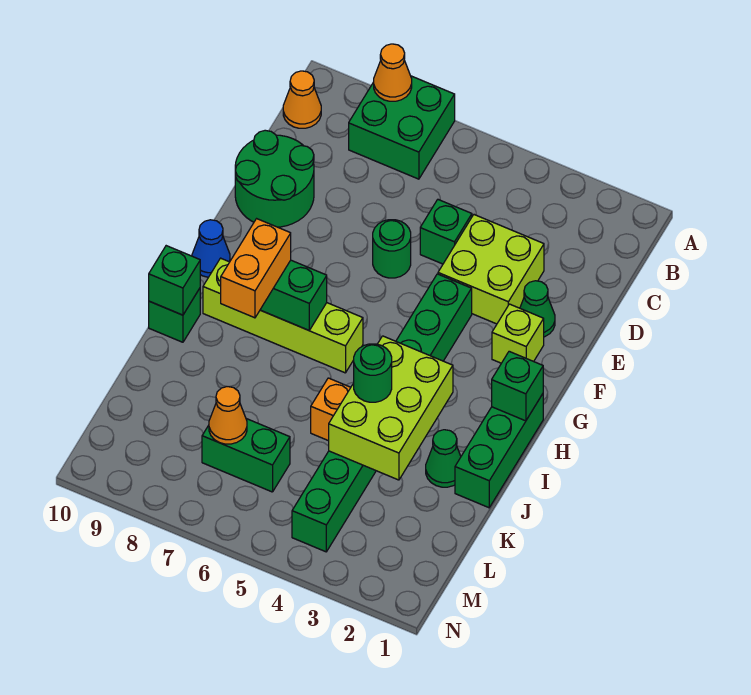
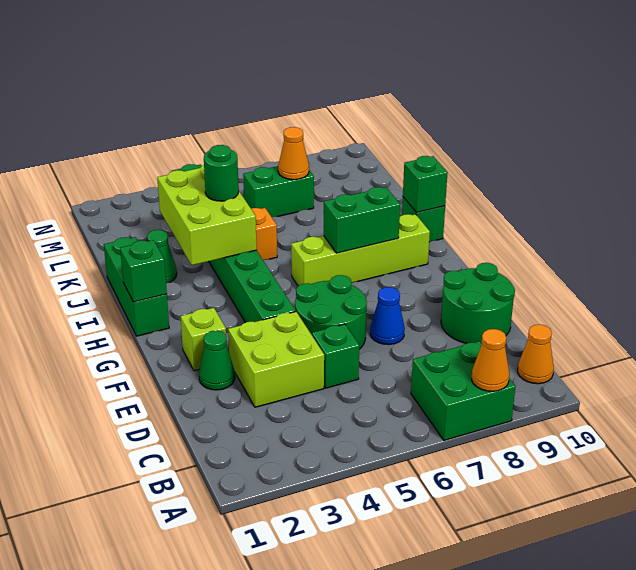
green 1x1 round brick [373,220,411,278] -> green 2x2 round brick [295,275,367,349]
blue 1x1 cone [192,220,230,277] -> blue 1x1 cone moved to [370,287,405,345]
orange 1x2 brick [221,219,291,318] -> none

